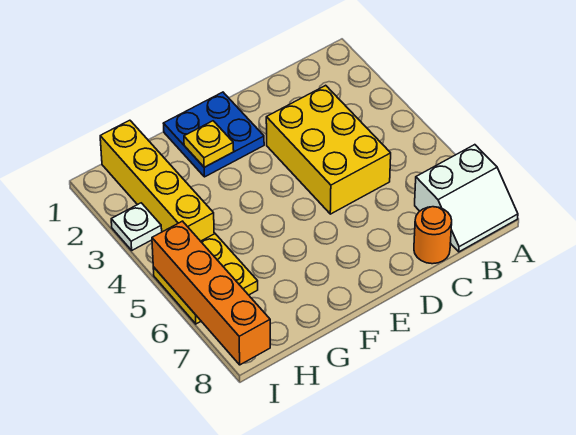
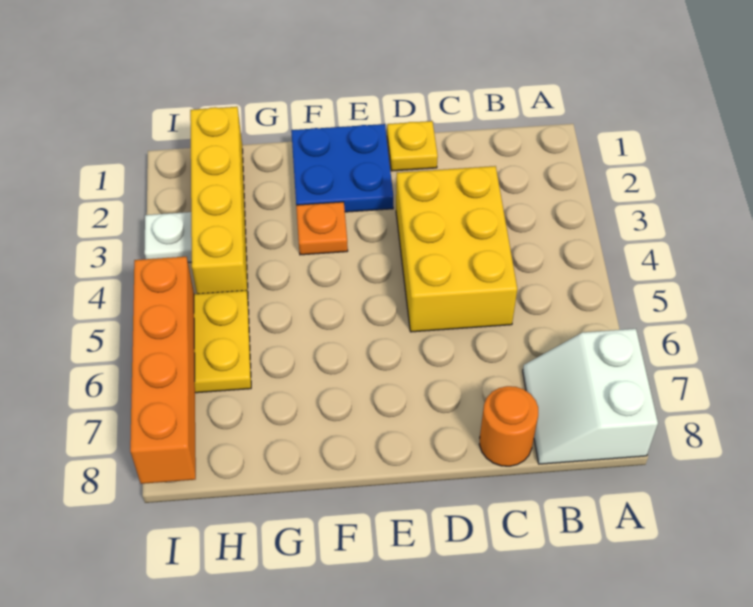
white 2x2 slope [415,145,518,252] -> white 2x2 slope turned to [523,329,658,464]
yellow 1x1 plate [184,121,234,167] -> yellow 1x1 plate moved to [387,121,438,171]
none -> orange 1x1 plate [296,202,348,255]

